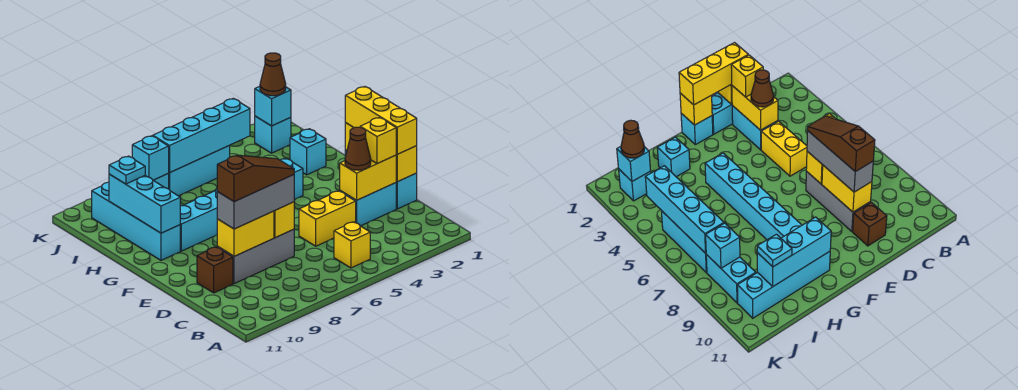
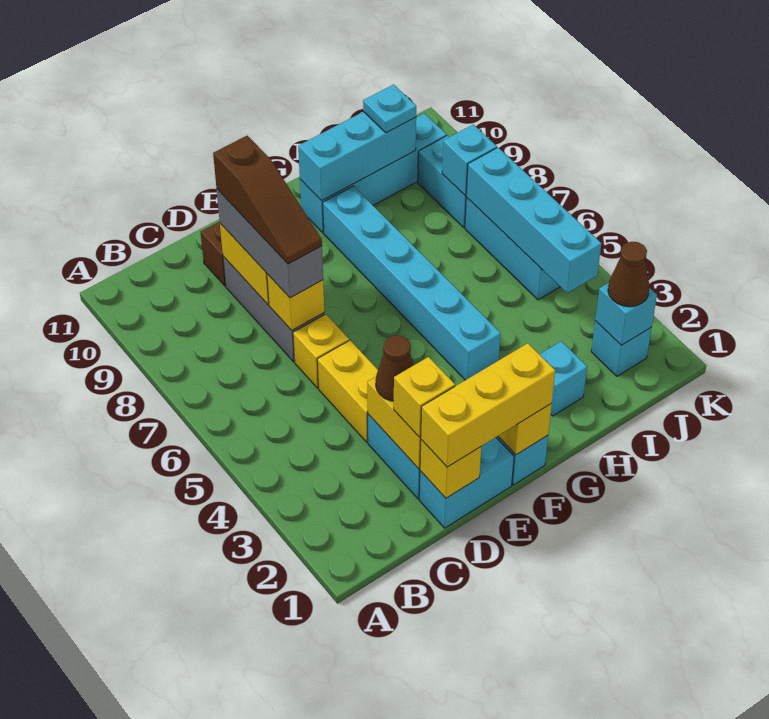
yellow 1x1 brick [334,222,370,268] -> yellow 1x1 brick moved to [293,314,349,388]

